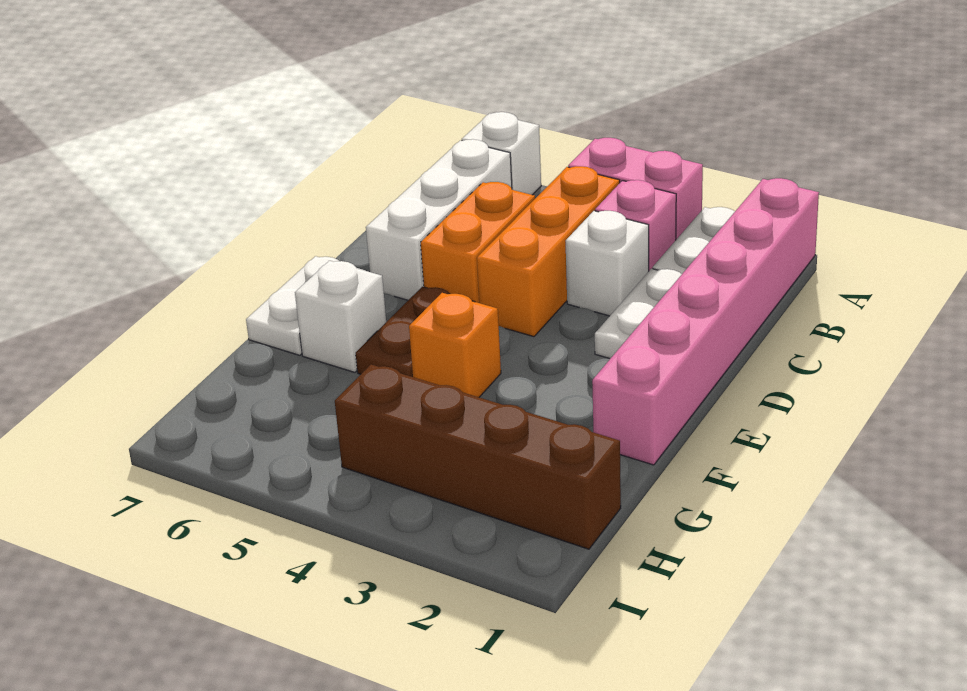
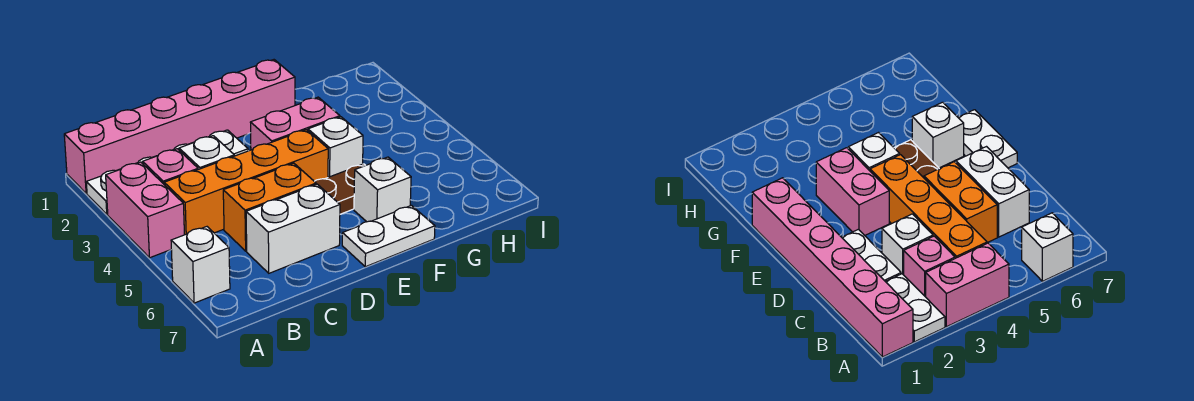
orange 1x3 brick [477,166,620,337] -> orange 1x4 brick [164,130,328,235]
white 1x3 brick [366,139,512,300] -> white 1x2 brick [246,184,340,273]
none -> pink 1x2 brick [250,97,340,150]
orange 1x1 brick [409,293,501,397] -> white 1x1 brick [308,117,363,177]
brown 1x4 brick [335,364,621,549] -> none

